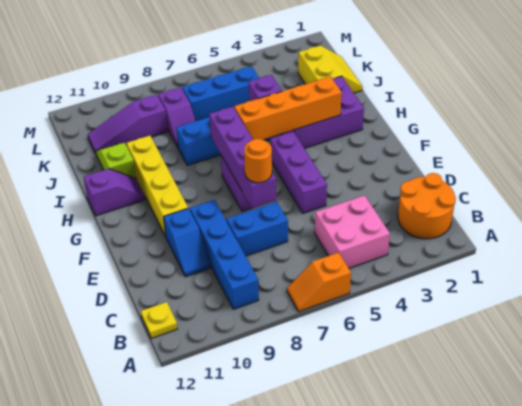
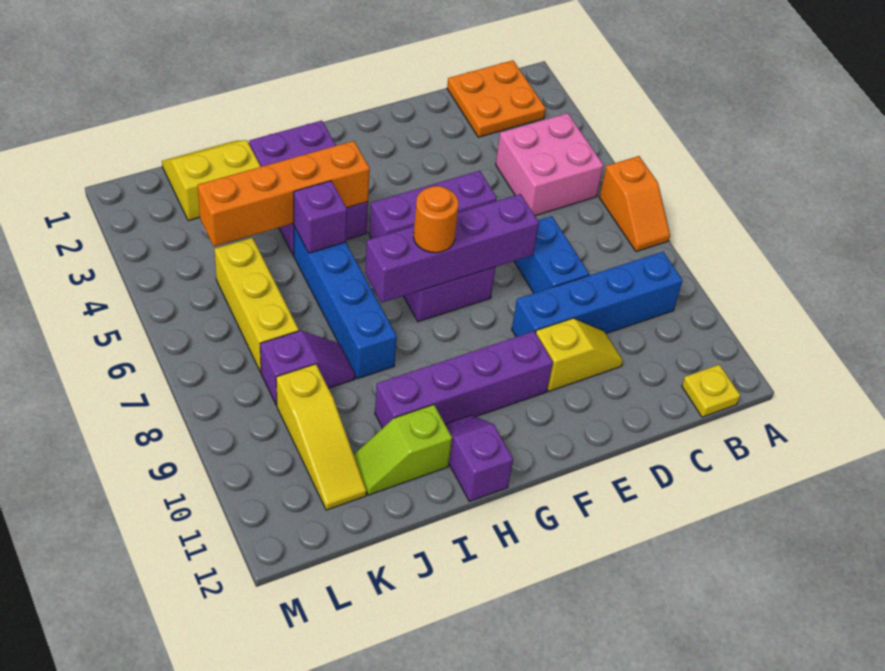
orange 2x2 round brick [398,173,456,239] -> orange 2x2 plate [447,60,546,137]
blue 1x2 slope [164,208,210,277] -> yellow 1x2 slope [536,318,623,391]
orange 1x1 round brick [244,139,272,183] -> orange 1x1 round brick moved to [414,186,459,253]
yellow 1x4 brick [127,136,188,237] -> purple 1x4 brick [375,331,553,428]
orange 1x4 brick [234,77,342,140] -> orange 1x4 brick turned to [198,141,370,247]
blue 1x3 brick [182,66,259,121] -> yellow 1x3 brick [214,238,299,372]
purple 1x3 slope [88,95,168,153] -> yellow 1x3 slope [276,364,366,510]

